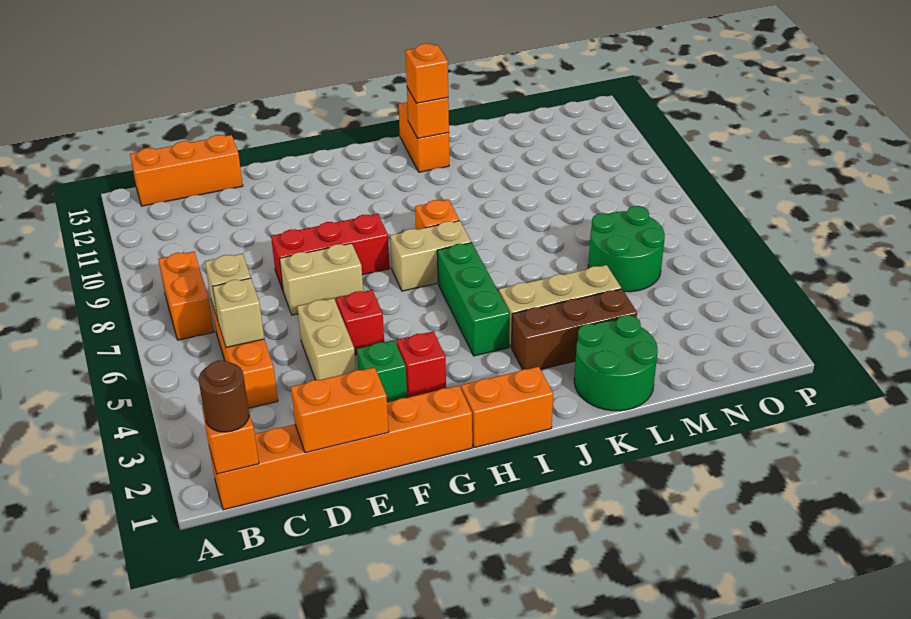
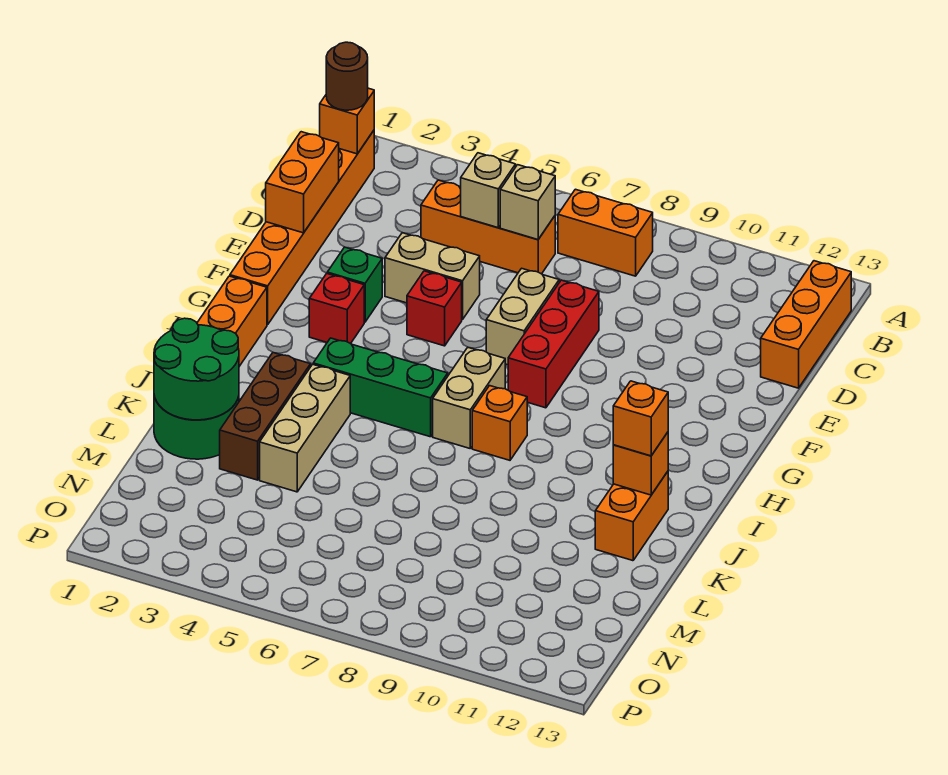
orange 1x2 brick [399,102,449,172] -> orange 1x2 brick turned to [595,472,668,561]
green 2x2 round brick [588,206,665,292] -> green 2x2 round brick moved to [154,318,239,420]

